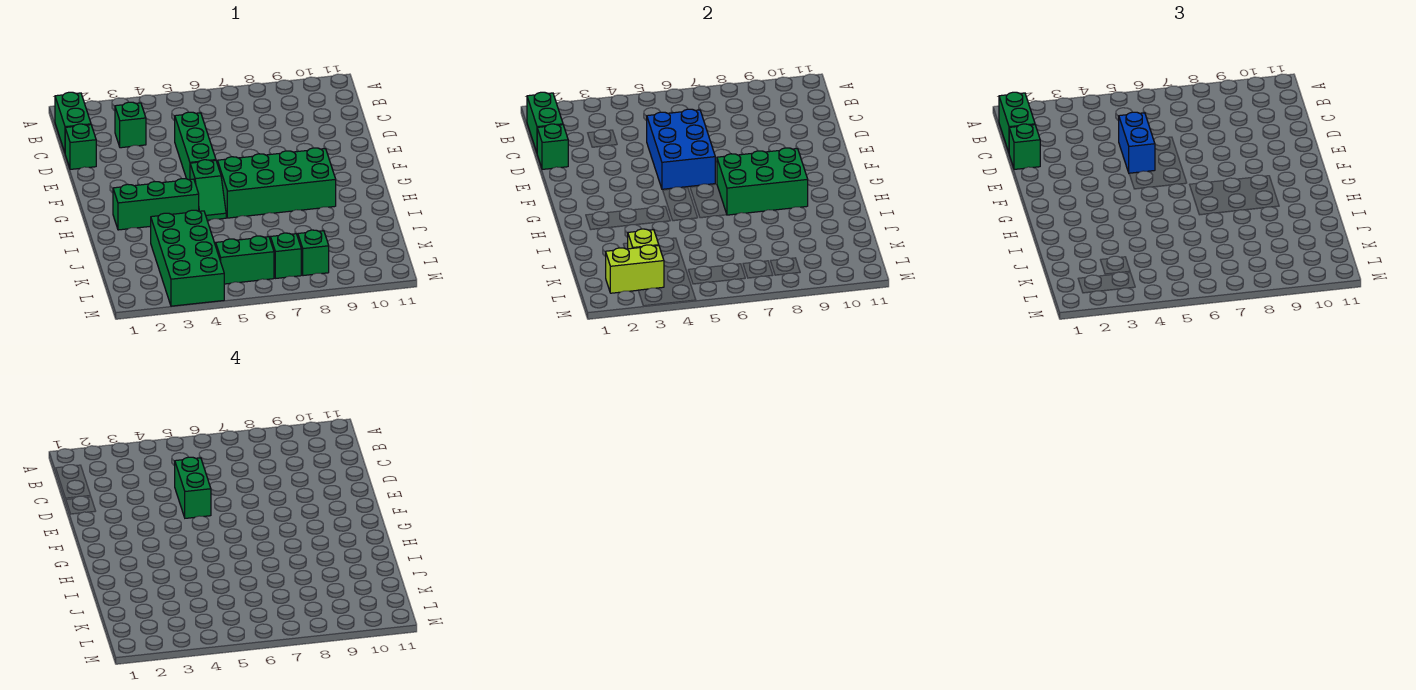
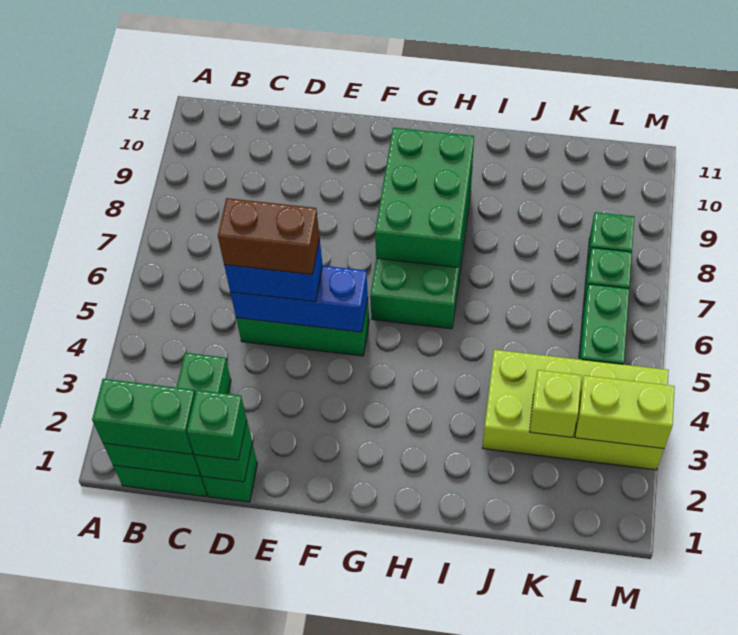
blue 2x3 brick [647,109,715,189] -> blue 1x3 brick [230,266,368,332]
green 1x2 brick [175,457,211,518] -> brown 1x2 brick [218,198,320,274]
green 1x2 slope [190,160,226,220] -> none
green 1x3 brick [113,179,199,230] -> none
green 2x4 brick [151,210,224,306] -> lime 2x4 brick [483,350,669,470]
lime 1x2 brick [606,245,664,293] -> lime 1x2 brick turned to [575,375,675,448]

